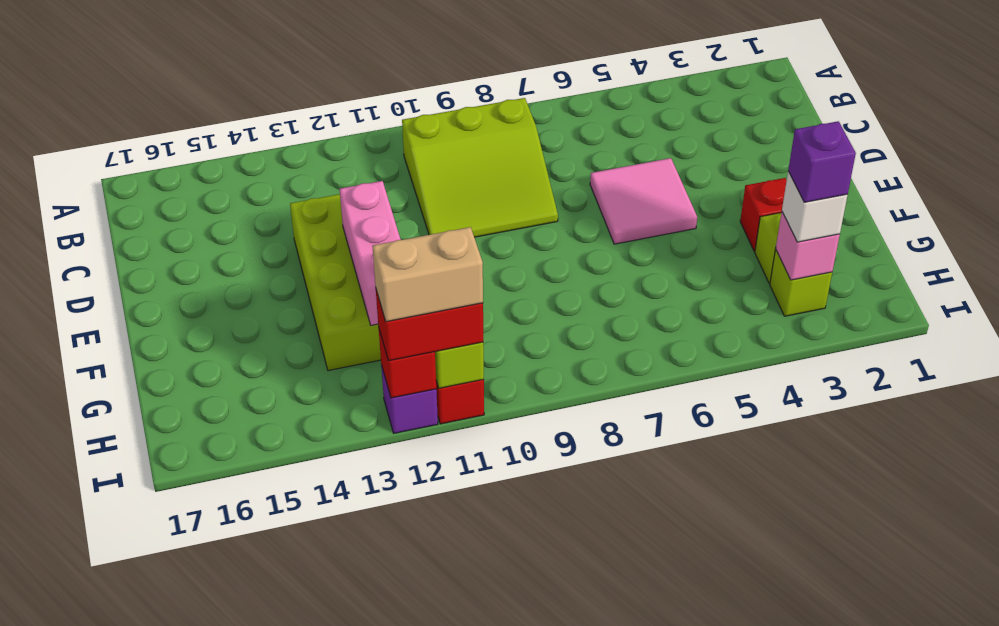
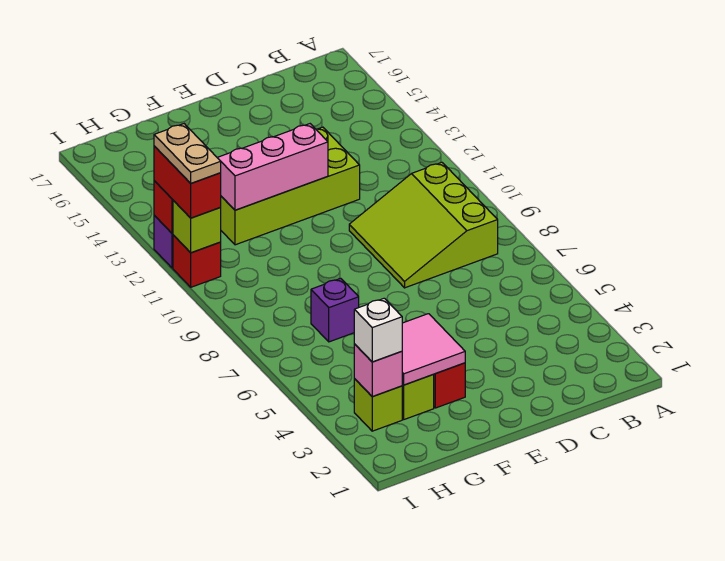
pink 2x2 tile [590,158,697,244] -> pink 2x2 tile moved to [402,314,465,385]
purple 1x1 brick [788,121,856,202] -> purple 1x1 brick moved to [311,278,359,342]
tan 1x2 brick [373,227,483,322] -> tan 1x2 plate [154,124,221,183]

